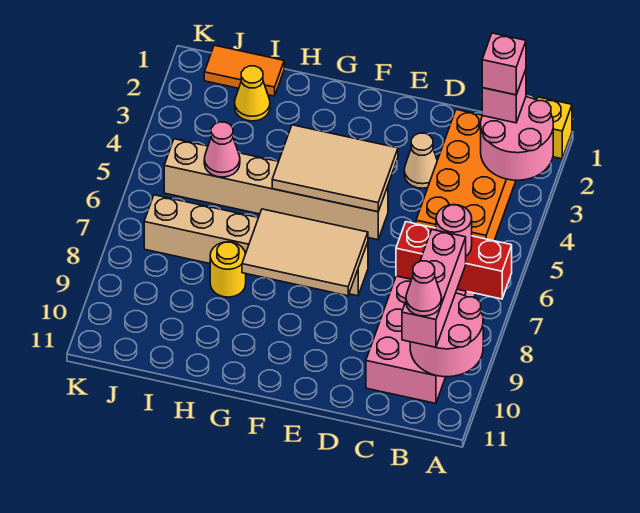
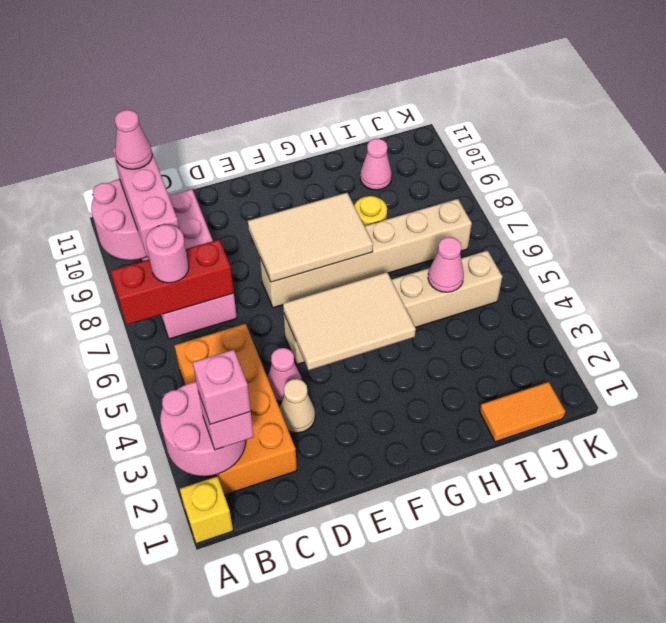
none -> pink 1x1 cone [267,348,302,401]
yellow 1x1 cone [235,66,270,121] -> none
none -> pink 1x1 cone [360,139,392,190]

